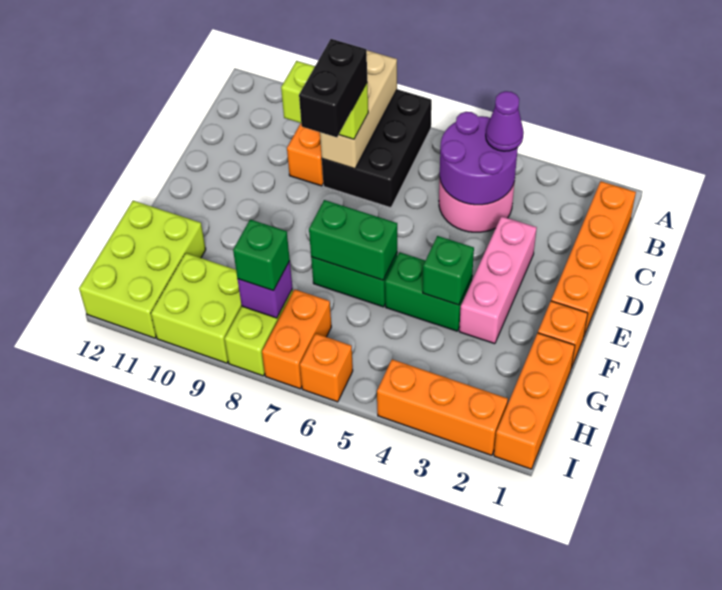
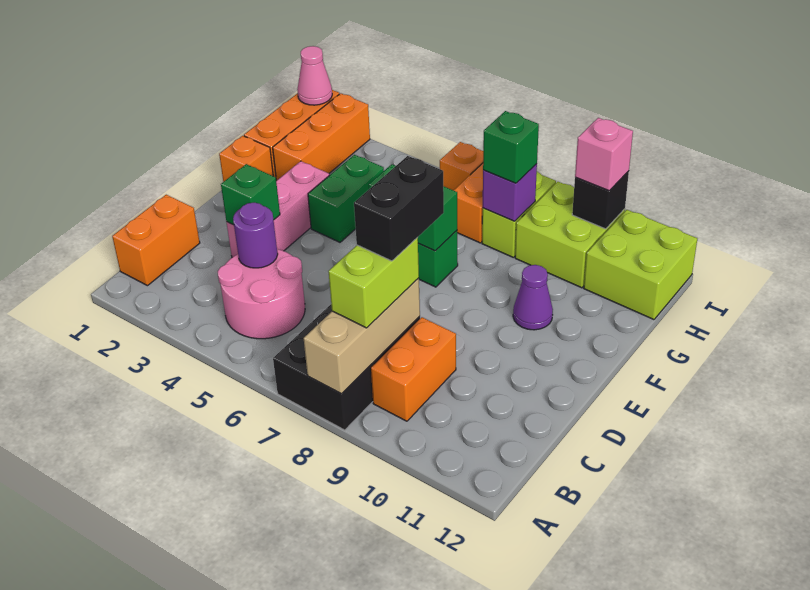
orange 1x4 brick [551,181,636,335] -> orange 1x2 brick [112,195,200,286]
purple 2x2 round brick [440,112,518,205] -> purple 1x1 round brick [233,203,278,268]
purple 1x1 cone [486,91,524,151] -> purple 1x1 cone moved to [513,265,553,330]
lime 1x2 brick [281,61,368,139] -> lime 1x2 brick turned to [329,238,419,328]
green 1x2 brick [385,252,472,331] -> green 1x2 brick turned to [308,155,384,242]
green 1x1 brick [423,236,474,305] -> green 1x1 brick moved to [221,164,280,225]
lime 2x3 brick [79,201,206,338] -> lime 2x2 brick [584,210,697,320]
none -> pink 1x1 cone [297,46,332,105]
orange 1x3 brick [377,359,508,455] -> orange 1x3 brick turned to [273,93,370,181]
none -> black 1x1 brick [572,171,629,229]
none -> pink 1x1 brick [575,118,633,191]

